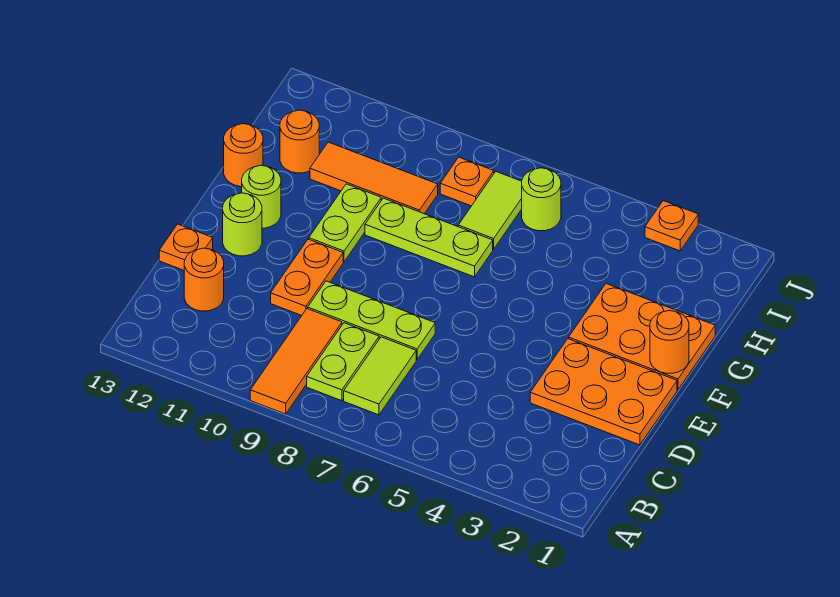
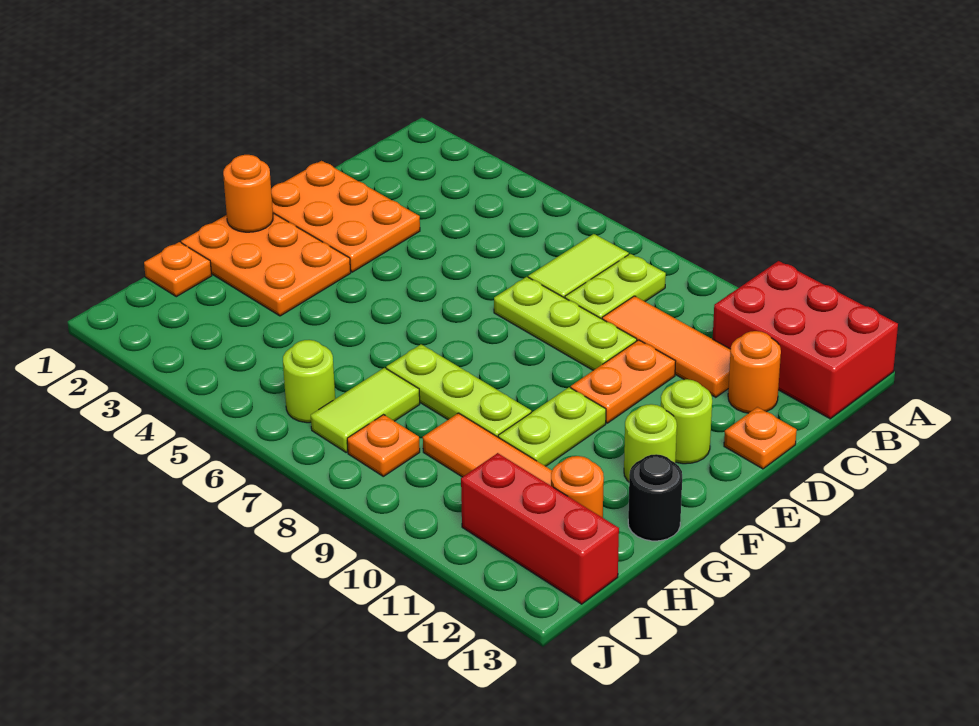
orange 1x3 tile [250,309,342,414] -> orange 1x3 tile turned to [602,296,731,397]
none -> red 2x3 brick [713,261,898,419]
orange 1x1 round brick [224,124,263,187] -> black 1x1 round brick [628,454,682,541]
none -> red 1x3 brick [461,453,619,604]
orange 1x1 plate [645,201,698,251] -> orange 1x1 plate moved to [144,242,212,297]

